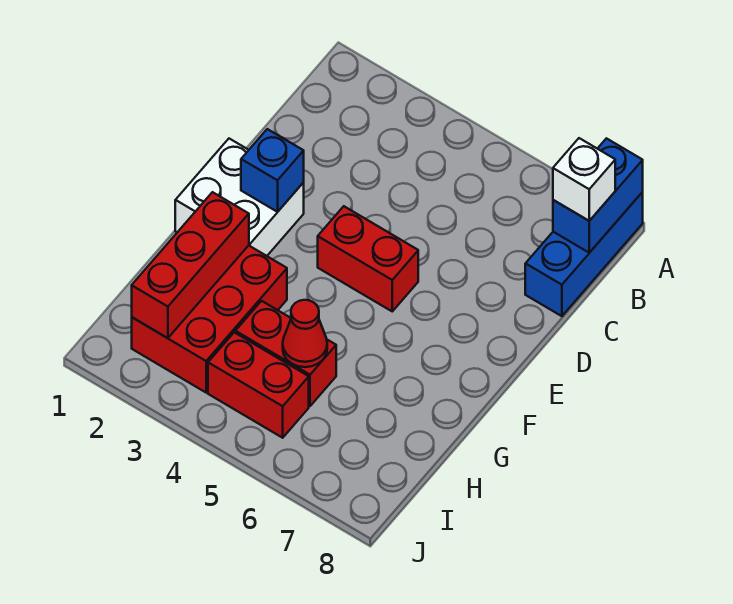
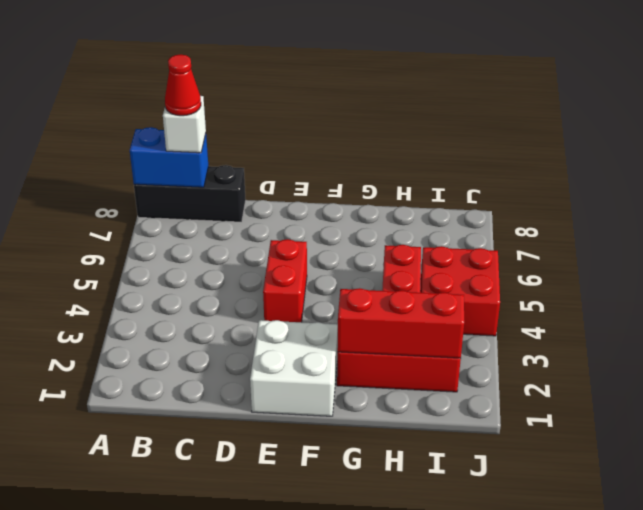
blue 1x3 brick [525,192,643,316] -> black 1x3 brick [134,165,246,222]
blue 1x1 brick [241,129,304,212] -> none
red 1x1 cone [283,300,327,367] -> red 1x1 cone moved to [165,55,201,116]
red 1x2 brick [208,332,309,438] -> red 2x2 brick [420,246,500,336]

